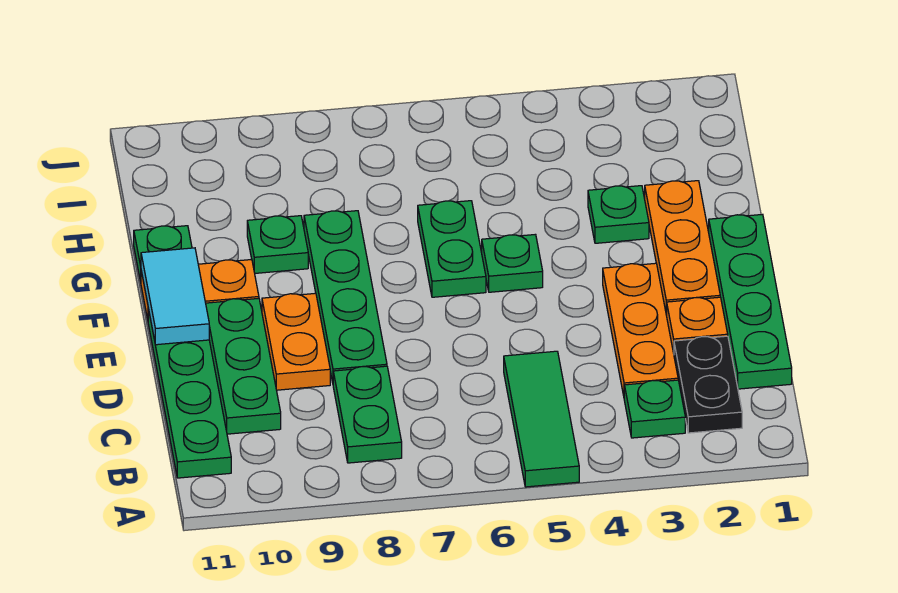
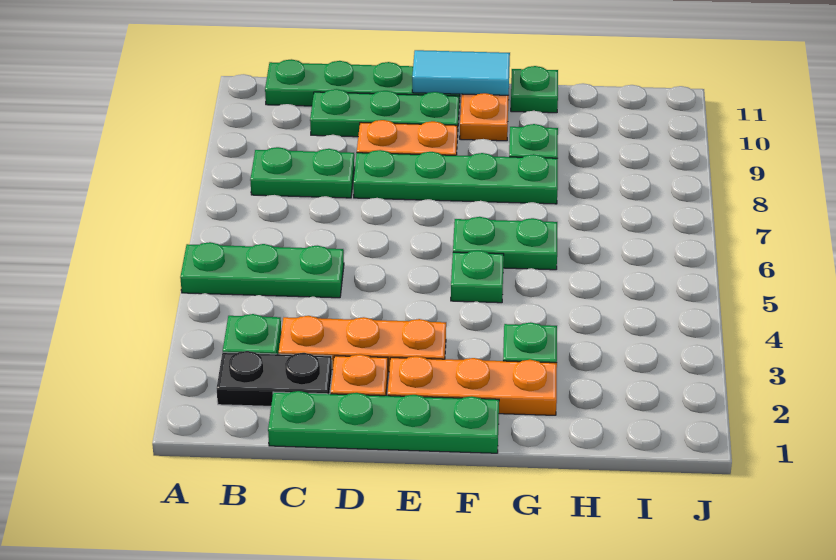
green 1x3 tile [504,351,579,487] -> green 1x3 plate [180,242,344,298]

